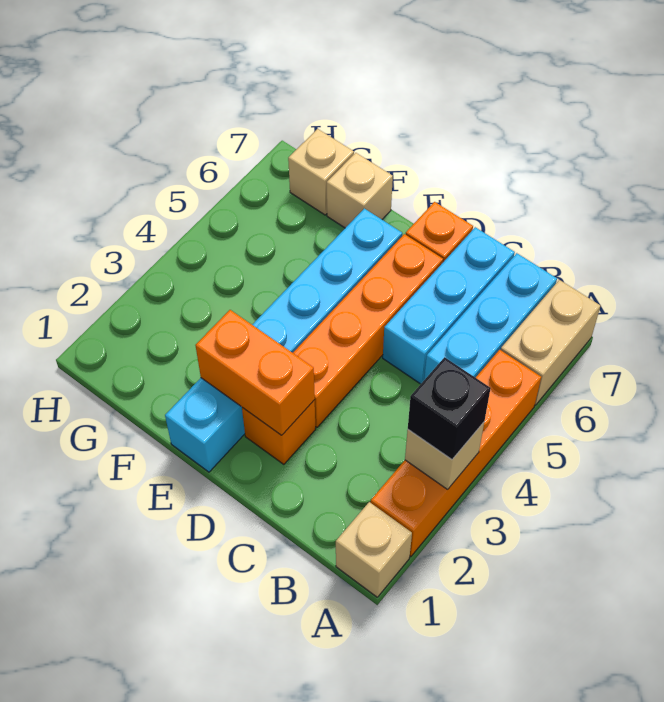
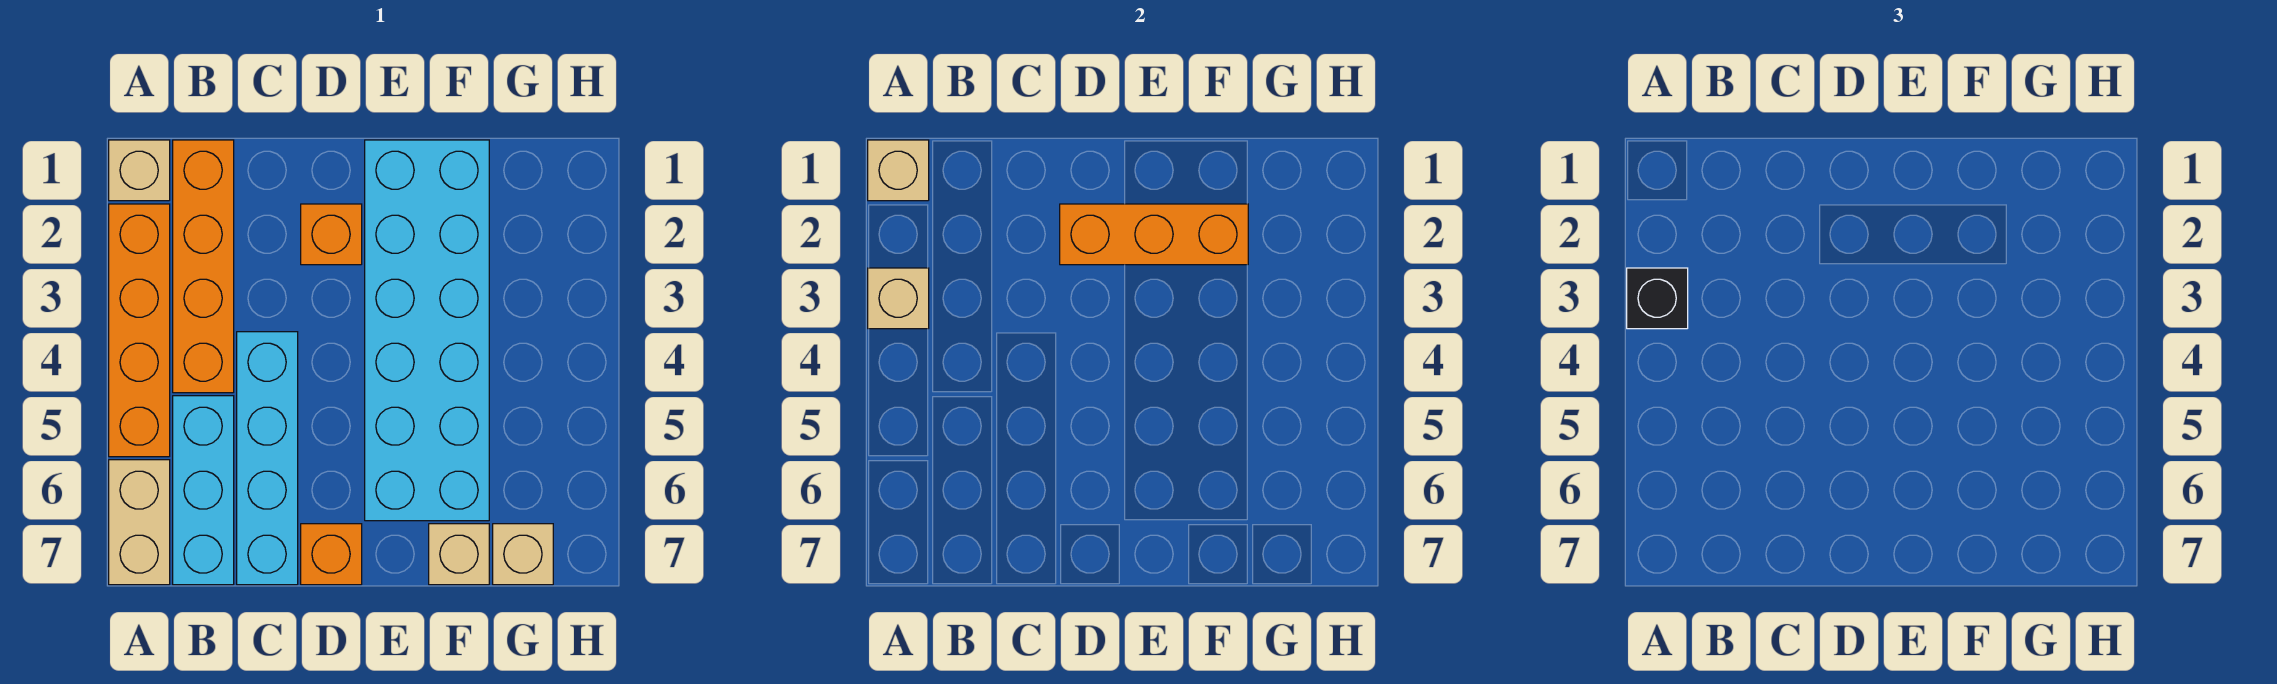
none -> tan 1x1 brick [868,140,929,201]
cyan 1x3 brick [383,227,515,384] -> cyan 1x4 brick [237,332,298,585]
orange 1x2 brick [195,310,315,435] -> orange 1x3 brick [1060,204,1248,265]
orange 1x4 brick [293,234,443,427] -> orange 1x4 brick moved to [173,140,234,393]
cyan 1x6 brick [165,208,402,472] -> cyan 2x6 brick [365,140,489,521]

